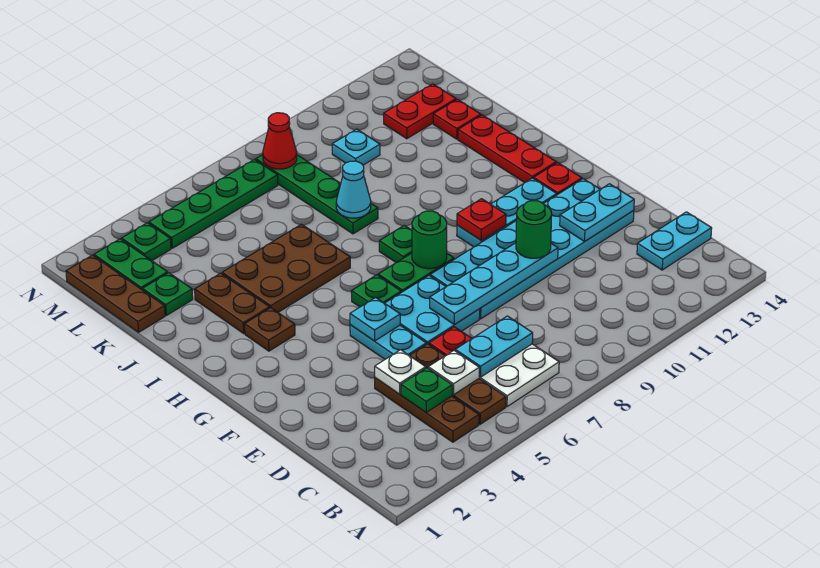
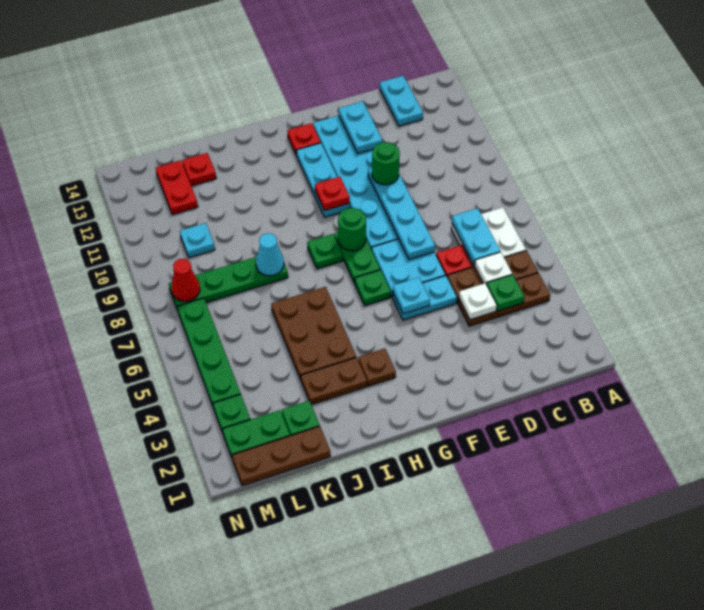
red 1x3 plate [458,115,556,182] -> none

